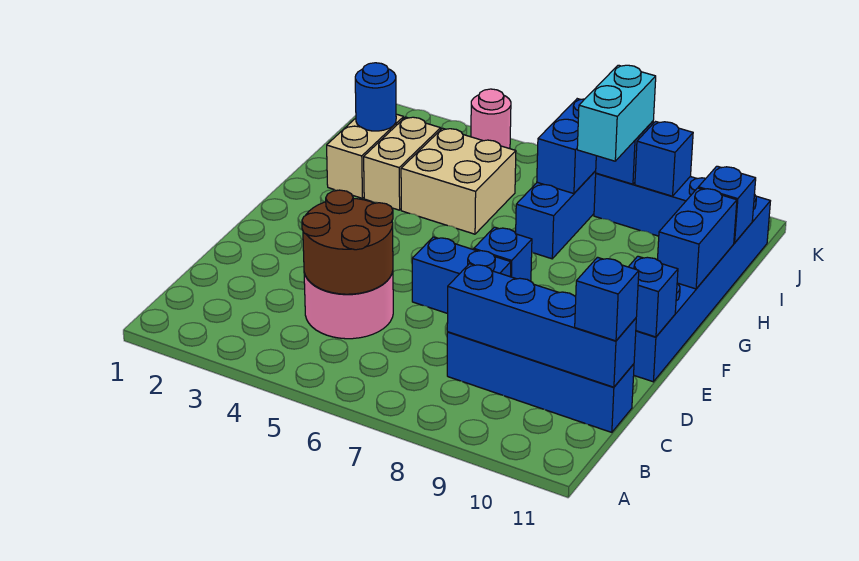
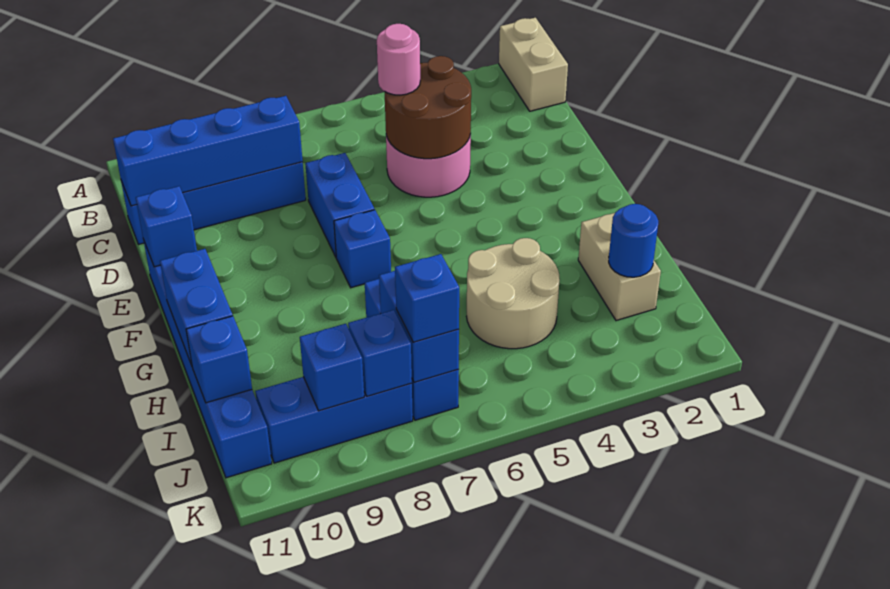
blue 1x1 brick [575,257,639,341] -> blue 1x1 brick moved to [395,254,459,342]
blue 1x2 brick [412,237,511,314] -> blue 1x2 brick turned to [305,153,374,257]
tan 1x2 brick [364,117,441,210] -> tan 1x2 brick moved to [499,18,568,111]
tan 2x2 brick [401,128,516,234] -> tan 2x2 round brick [467,238,560,349]
cyan 1x2 brick [577,65,656,161] -> none
pink 1x1 round brick [471,89,511,148] -> pink 1x1 round brick moved to [377,24,420,95]

